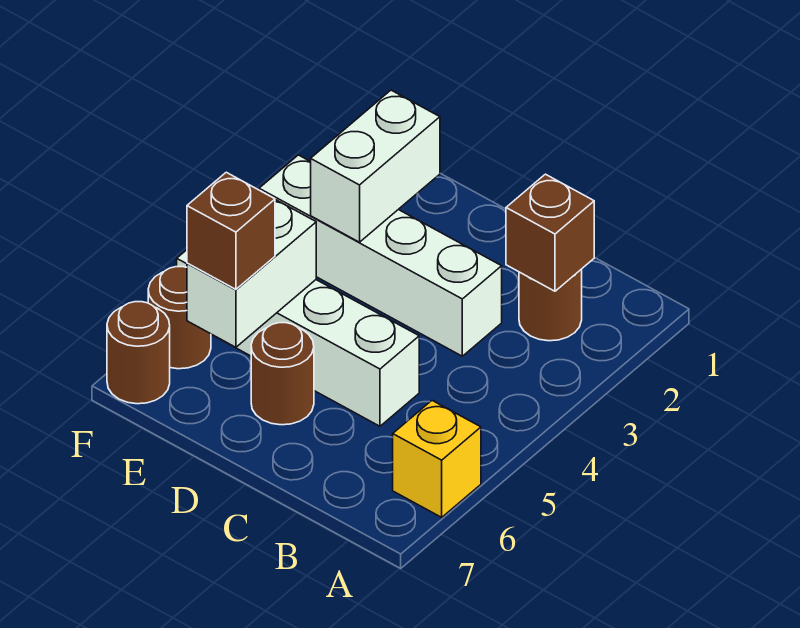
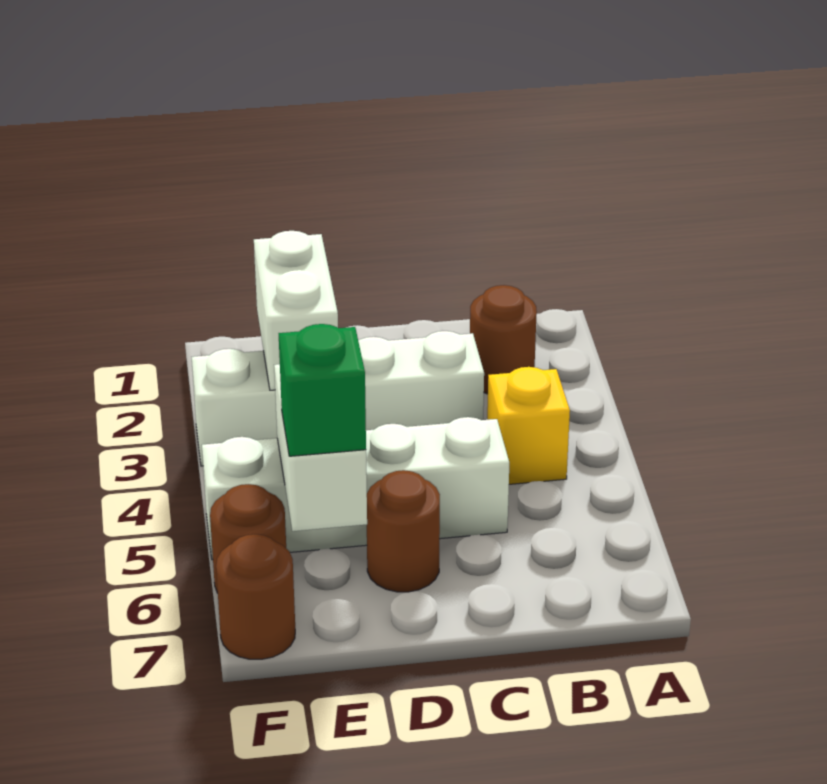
yellow 1x1 brick [393,401,481,517] -> yellow 1x1 brick moved to [487,367,570,484]
brown 1x1 brick [506,174,594,291] -> none
brown 1x1 brick [187,172,275,289] -> green 1x1 brick [279,324,366,456]

